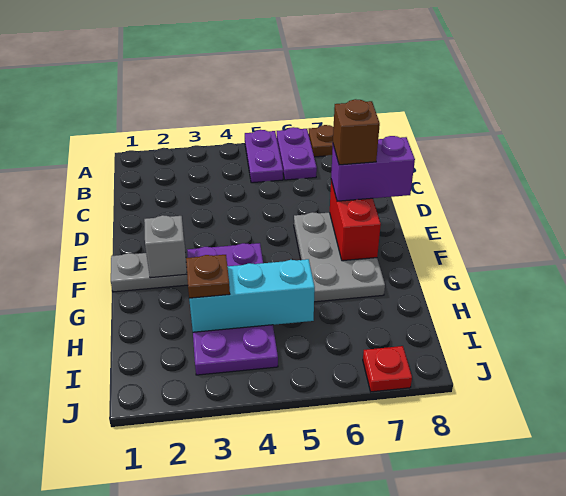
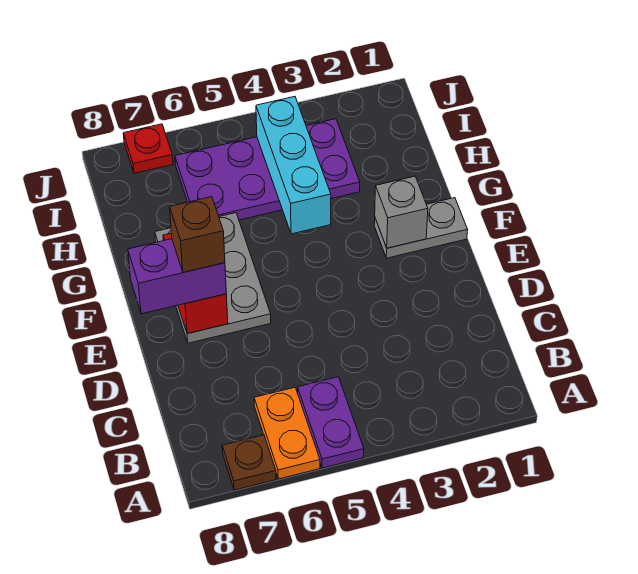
purple 1x2 plate [277,127,317,180] -> orange 1x2 plate [254,387,320,479]
purple 2x4 plate [187,243,278,375] -> purple 2x4 plate turned to [175,119,360,220]
cyan 1x3 brick [189,259,315,332] -> cyan 1x3 brick turned to [256,97,331,234]
brown 1x1 plate [186,255,230,298] -> none

